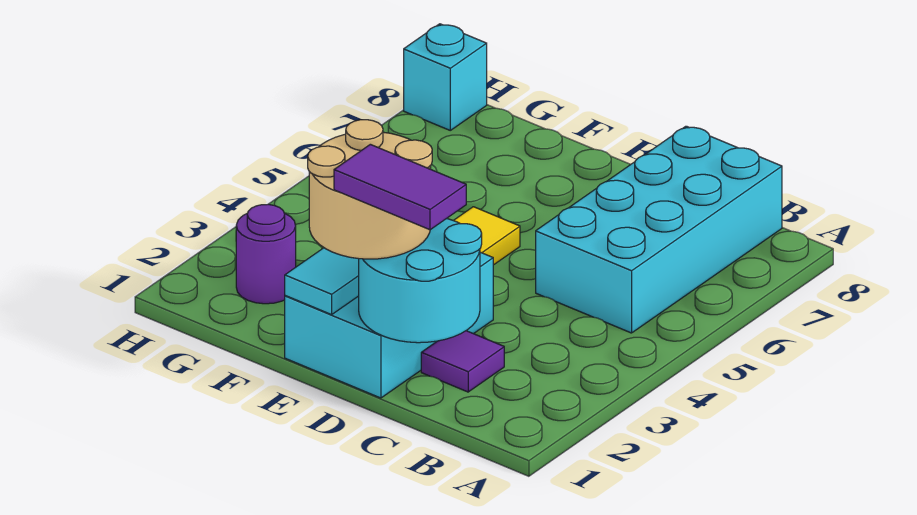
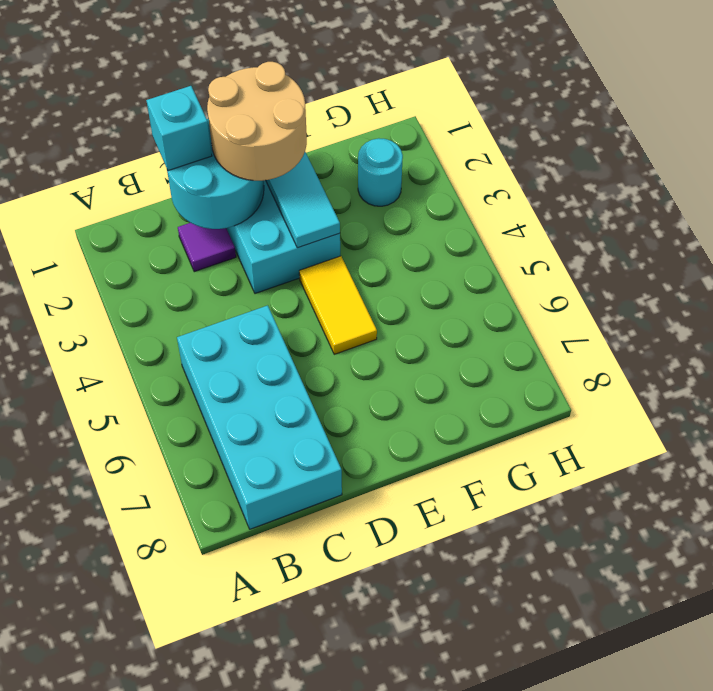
purple 1x2 tile [334,144,466,230] -> none
purple 1x1 round brick [236,204,296,304] -> cyan 1x1 round brick [358,138,403,206]
cyan 1x1 brick [404,24,487,130] -> cyan 1x1 brick moved to [146,86,212,171]

